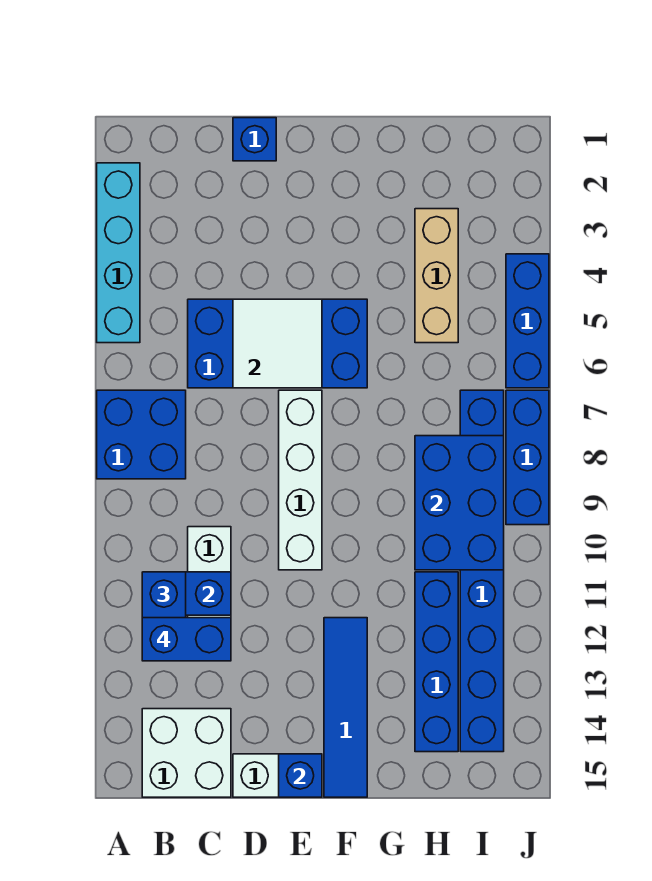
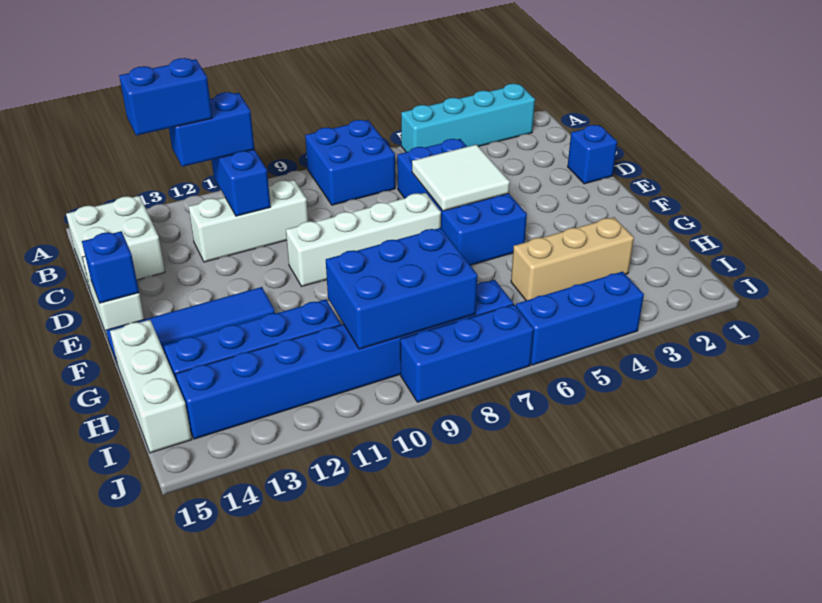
blue 1x2 brick [142,618,231,661] -> blue 1x2 brick turned to [119,58,212,135]
none -> white 1x3 brick [110,320,192,453]

